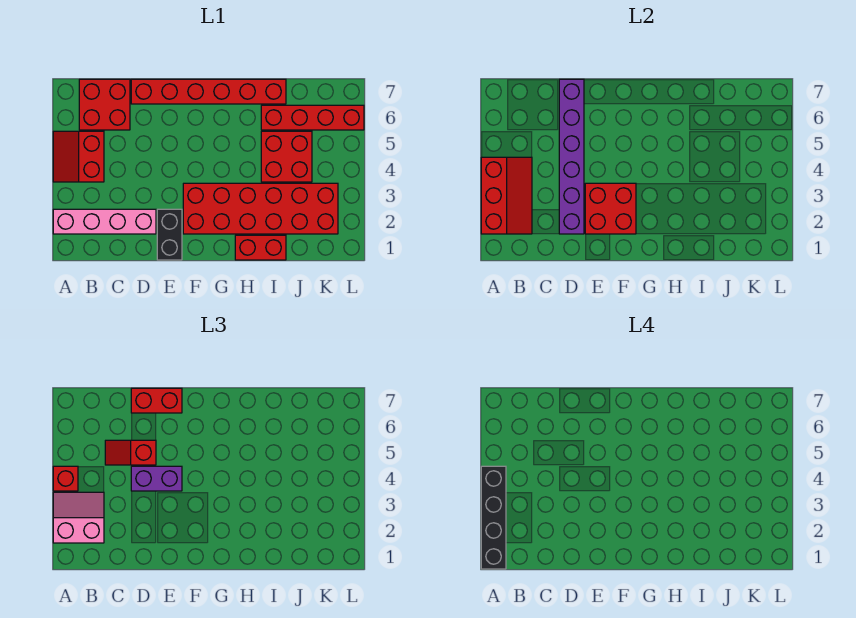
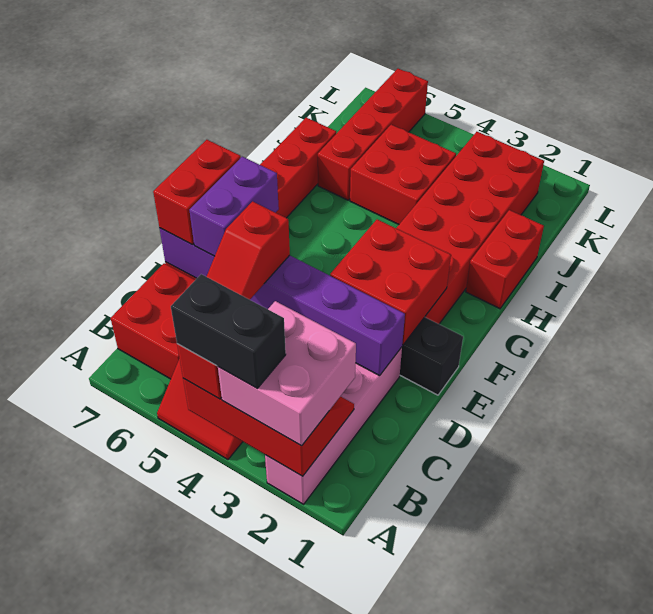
black 1x4 brick [481,466,506,569] -> black 1x2 brick [171,274,286,388]
pink 2x2 slope [53,492,104,543] -> pink 2x2 brick [218,301,356,446]
purple 1x2 brick [131,466,182,491] -> purple 1x2 brick moved to [189,157,279,256]

